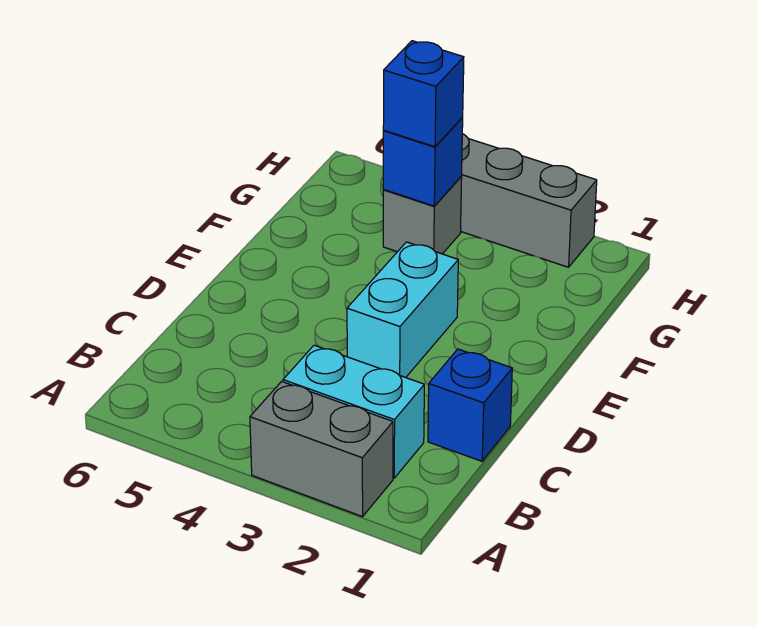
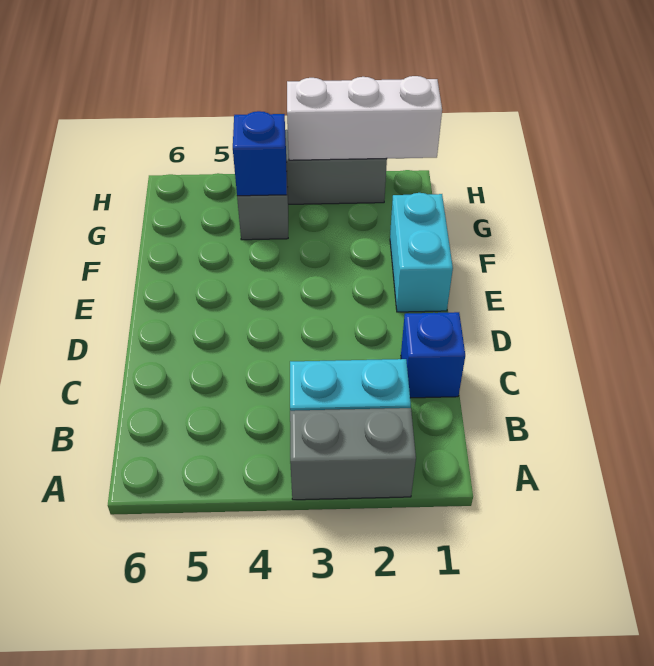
cyan 1x2 brick [347,242,458,378] -> cyan 1x2 brick moved to [390,193,453,312]
blue 1x1 brick [383,41,464,147] -> none
none -> white 1x3 brick [287,76,442,160]

